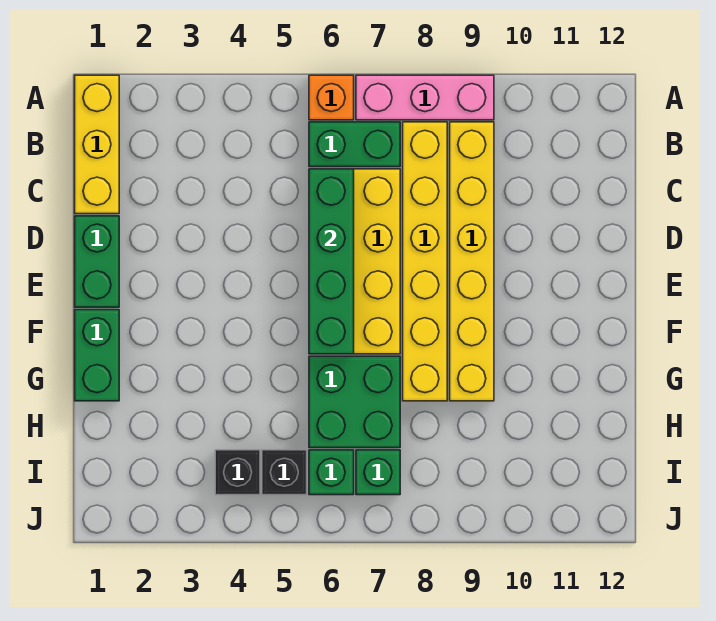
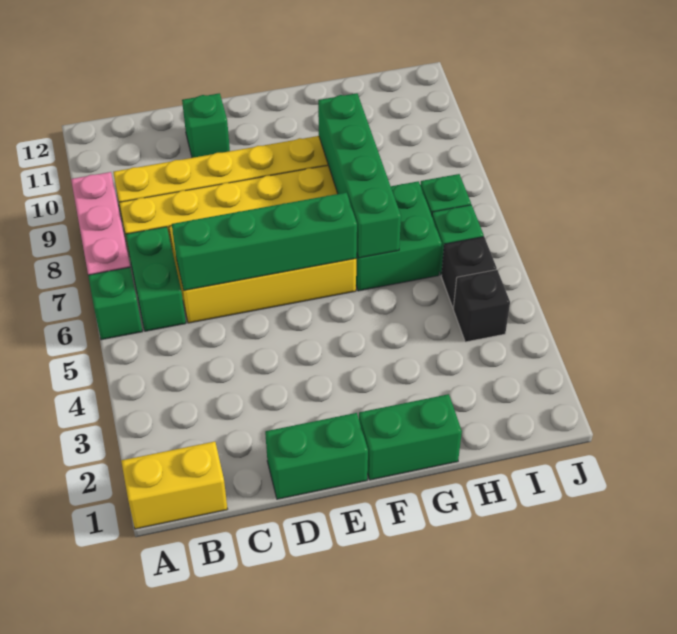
yellow 1x3 brick [75,75,119,214] -> yellow 1x2 brick [121,442,227,529]
orange 1x1 brick [309,75,354,120] -> green 1x1 brick [88,267,142,340]
none -> green 1x1 brick [182,93,230,158]
none -> green 1x4 brick [318,93,401,258]

